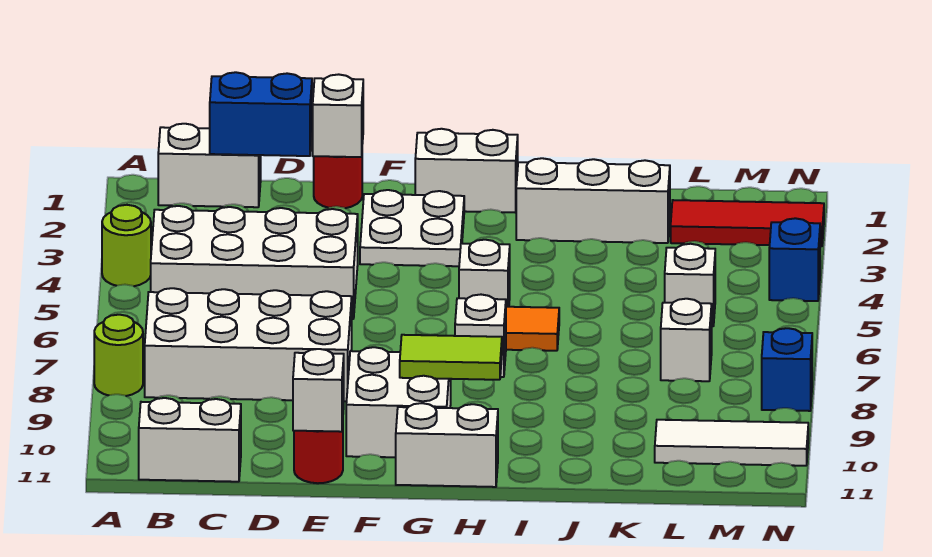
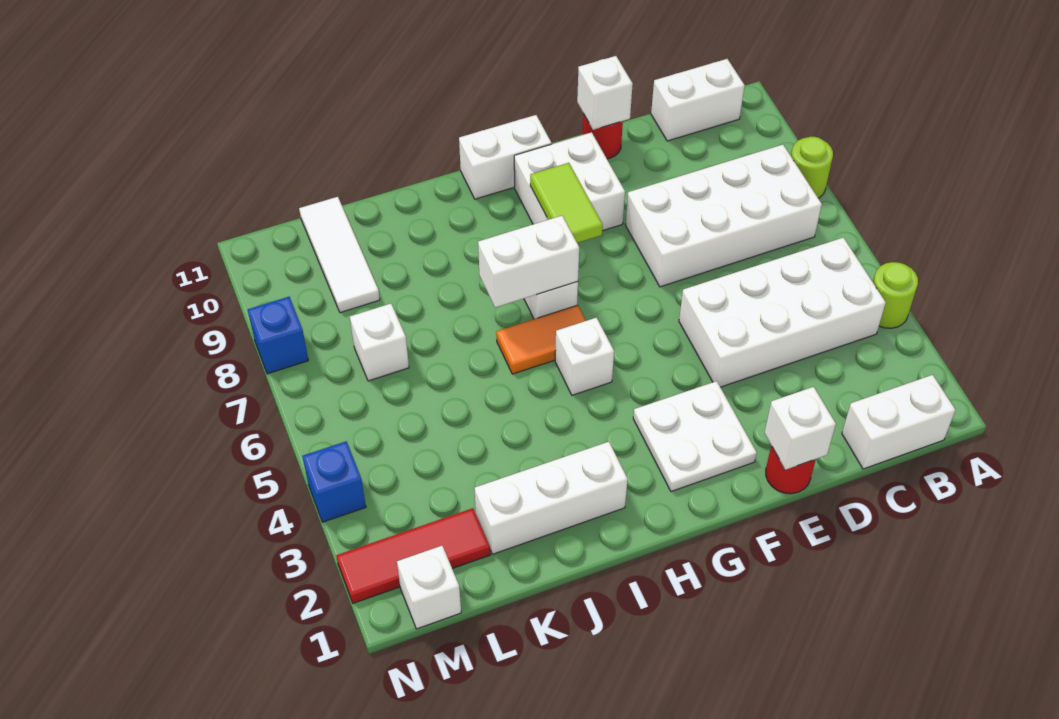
blue 1x2 brick [210,72,312,156] -> none
white 1x2 brick [415,129,518,212] -> white 1x2 brick moved to [478,216,579,308]
lime 1x2 tile [400,335,502,380] -> lime 1x2 tile turned to [530,163,603,243]
white 1x1 brick [665,244,715,326] -> white 1x1 brick moved to [397,546,461,629]
white 1x3 tile [655,420,808,466] -> white 1x3 tile turned to [299,197,380,313]

